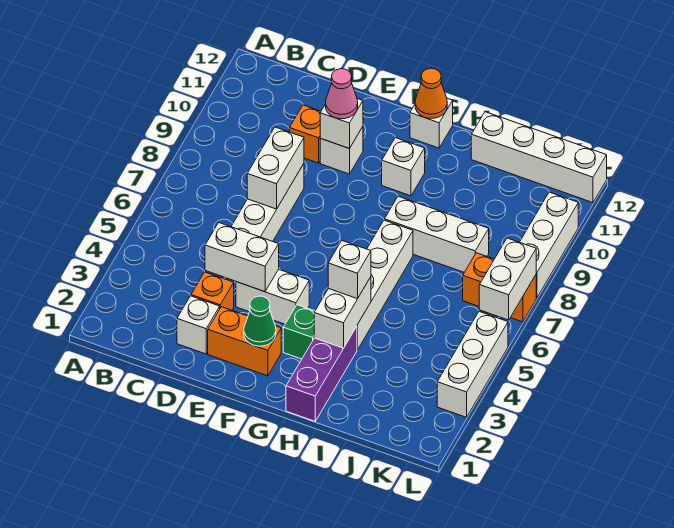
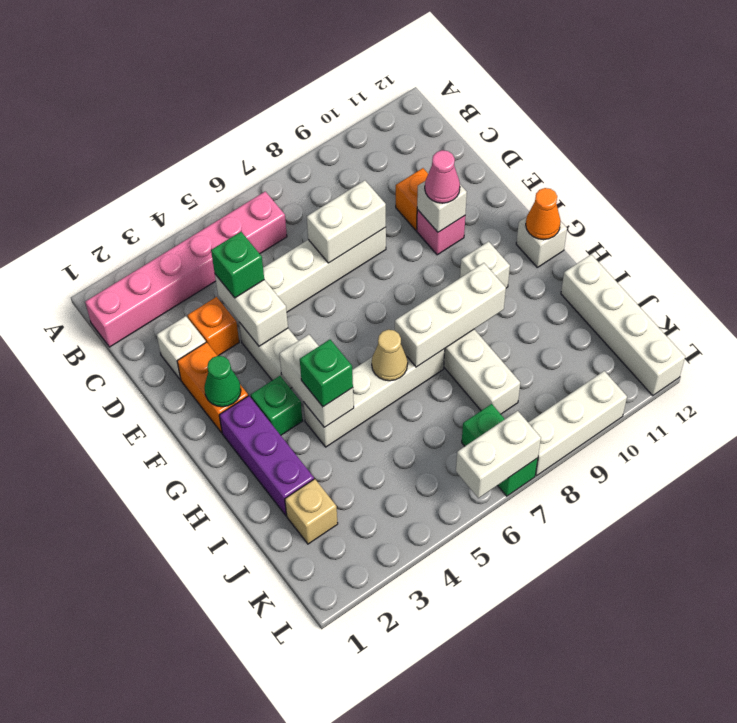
none -> pink 1x6 brick [85,191,287,347]
none -> green 1x1 brick [211,232,264,298]
white 1x1 brick [320,127,363,174] -> pink 1x1 brick [417,210,465,255]
purple 1x3 brick [286,326,357,421] -> purple 1x3 brick turned to [219,396,314,516]
white 1x2 brick [314,277,371,348] -> white 1x2 brick turned to [279,335,354,427]
white 1x1 brick [328,241,371,299] -> green 1x1 brick [300,340,353,407]
none -> tan 1x1 cone [372,330,408,381]
none -> tan 1x1 brick [285,479,338,544]
orange 1x2 brick [463,253,536,322] -> green 1x2 brick [462,404,538,496]
white 1x3 brick [437,312,508,417] -> white 1x3 brick moved to [395,263,506,367]

